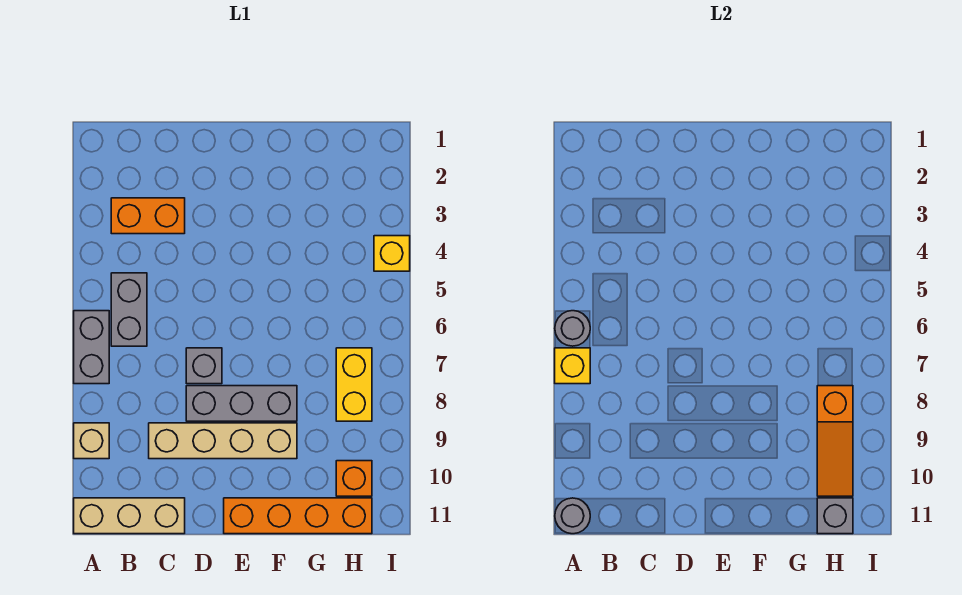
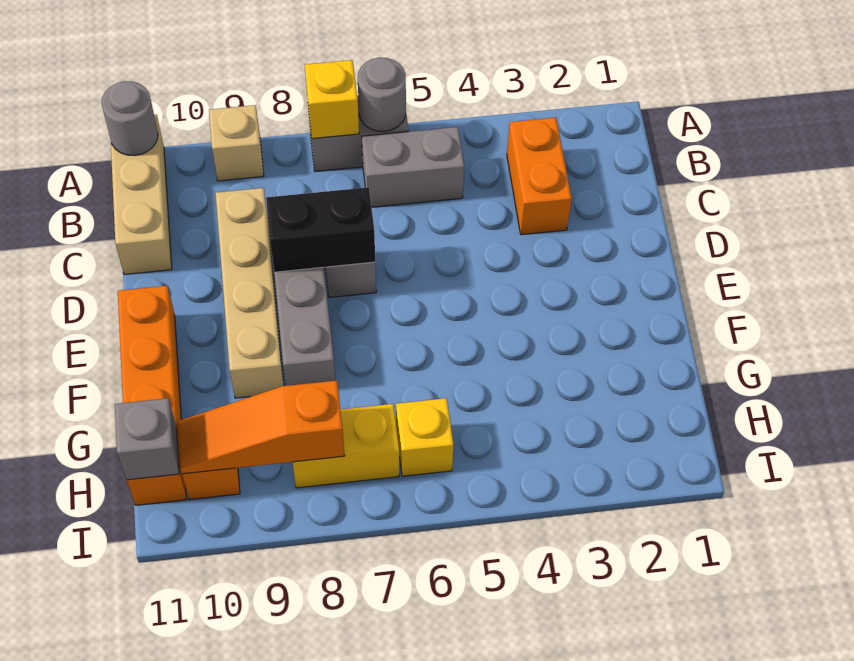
none -> black 1x2 brick [266,187,375,272]
yellow 1x1 brick [374,236,410,271] -> yellow 1x1 brick moved to [396,398,454,476]

